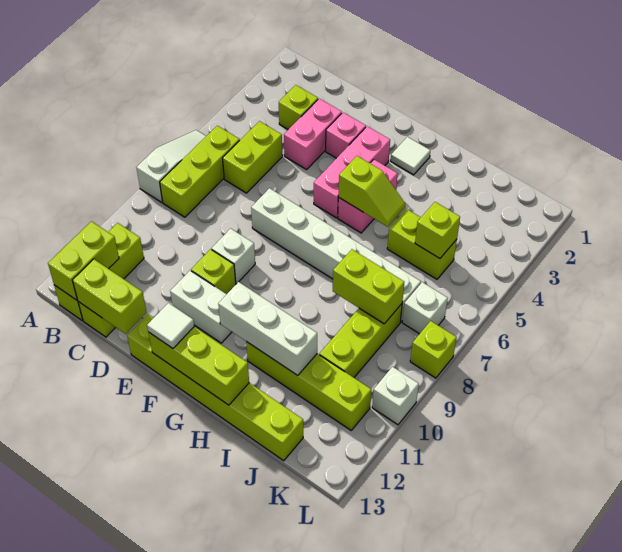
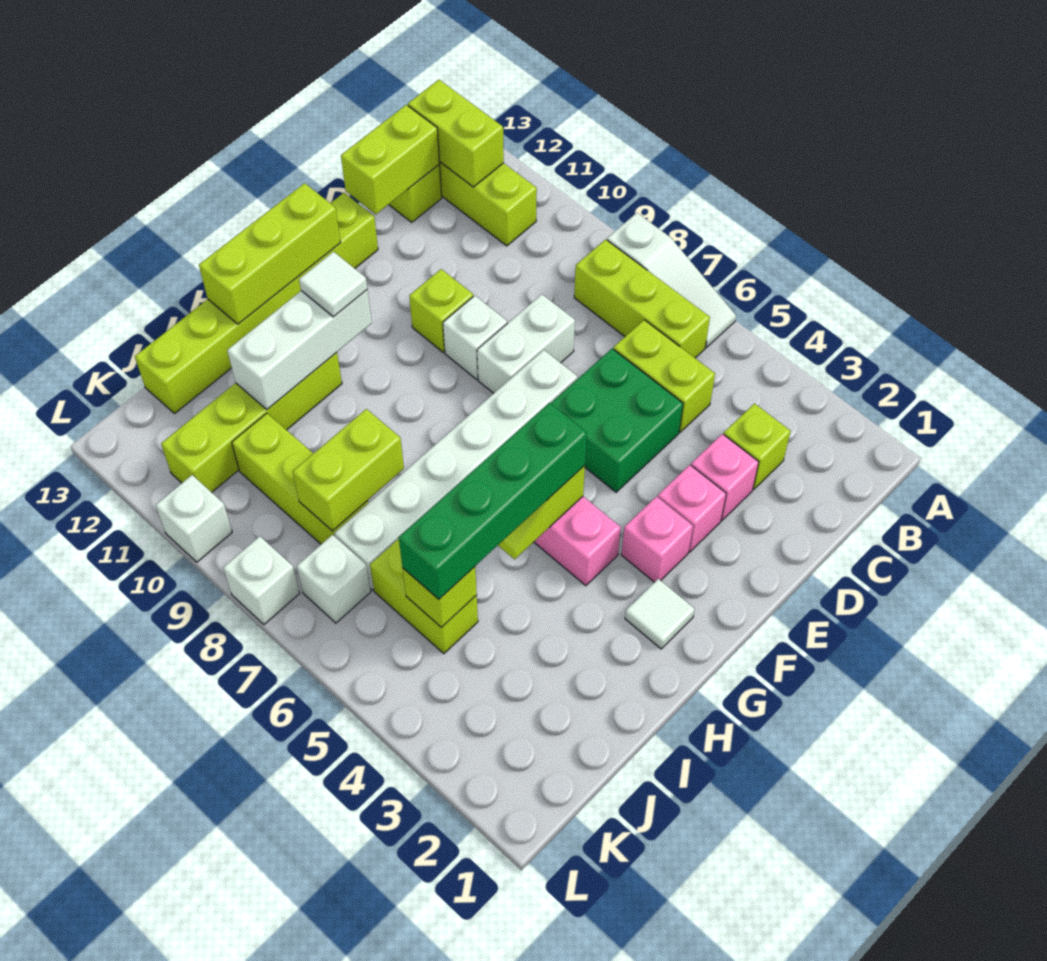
pink 1x2 brick [284,99,342,170] -> pink 1x1 brick [691,434,759,520]
none -> green 2x2 brick [551,349,683,492]
white 1x2 brick [170,271,232,343] -> white 1x2 brick moved to [477,294,575,393]
pink 1x3 brick [314,126,390,218] -> pink 1x1 brick [621,496,693,582]
white 1x1 tile [147,303,194,348] -> white 1x1 tile moved to [299,252,367,317]
none -> green 1x4 brick [399,403,587,599]
lime 1x2 brick [387,209,457,279] -> lime 1x2 brick turned to [370,539,478,654]
lime 1x1 brick [410,321,457,378] -> white 1x1 brick [223,536,300,625]

